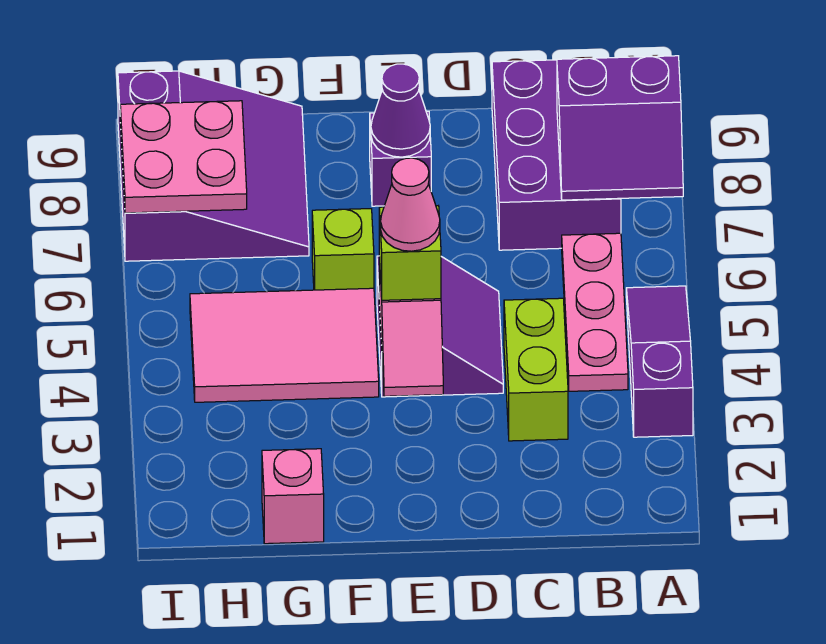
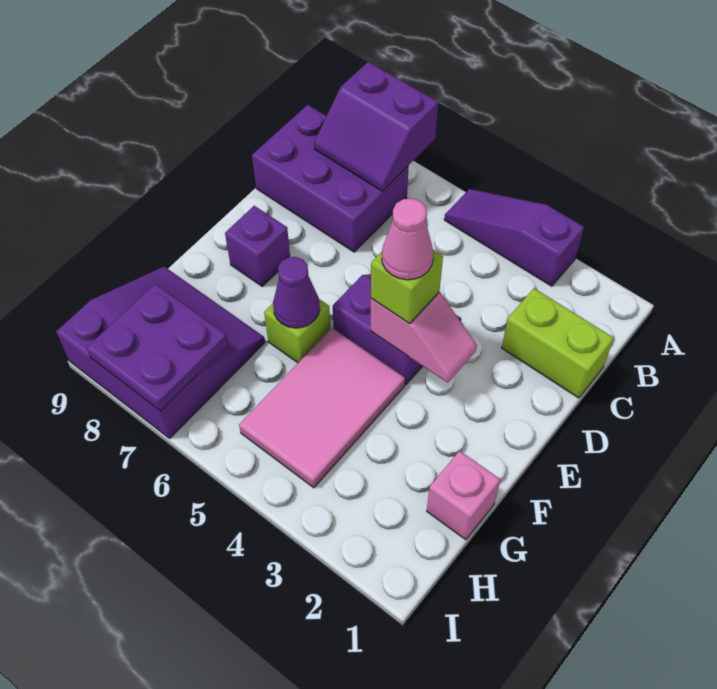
purple 2x2 slope [557,56,683,200] -> purple 2x2 slope turned to [314,62,438,191]
pink 1x3 plate [562,233,628,391] -> none
lime 1x2 brick [504,298,568,441] -> lime 1x2 brick moved to [502,288,614,398]
purple 1x1 cone [371,64,430,157] -> purple 1x1 cone moved to [273,257,320,328]
pink 2x2 plate [120,101,247,213] -> purple 2x2 plate [87,284,228,411]

